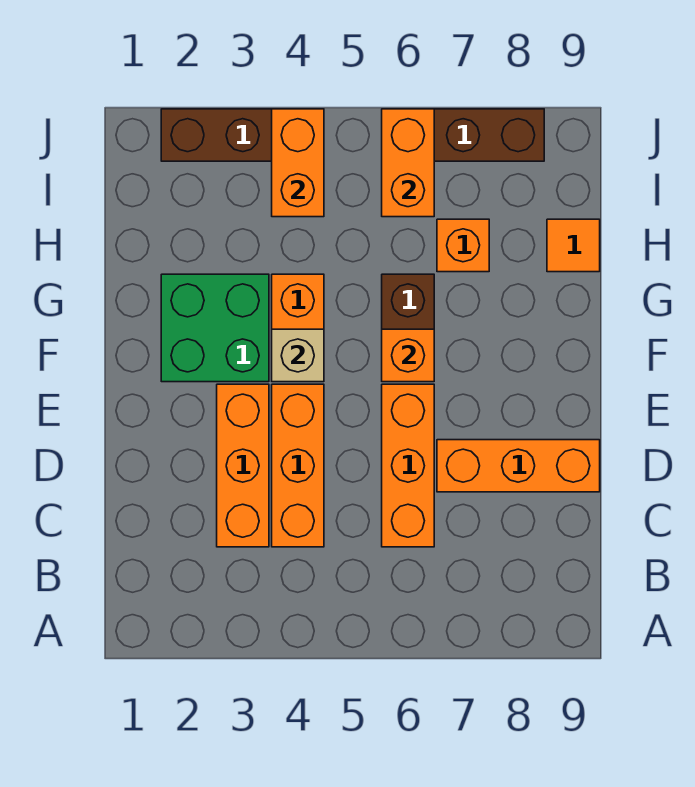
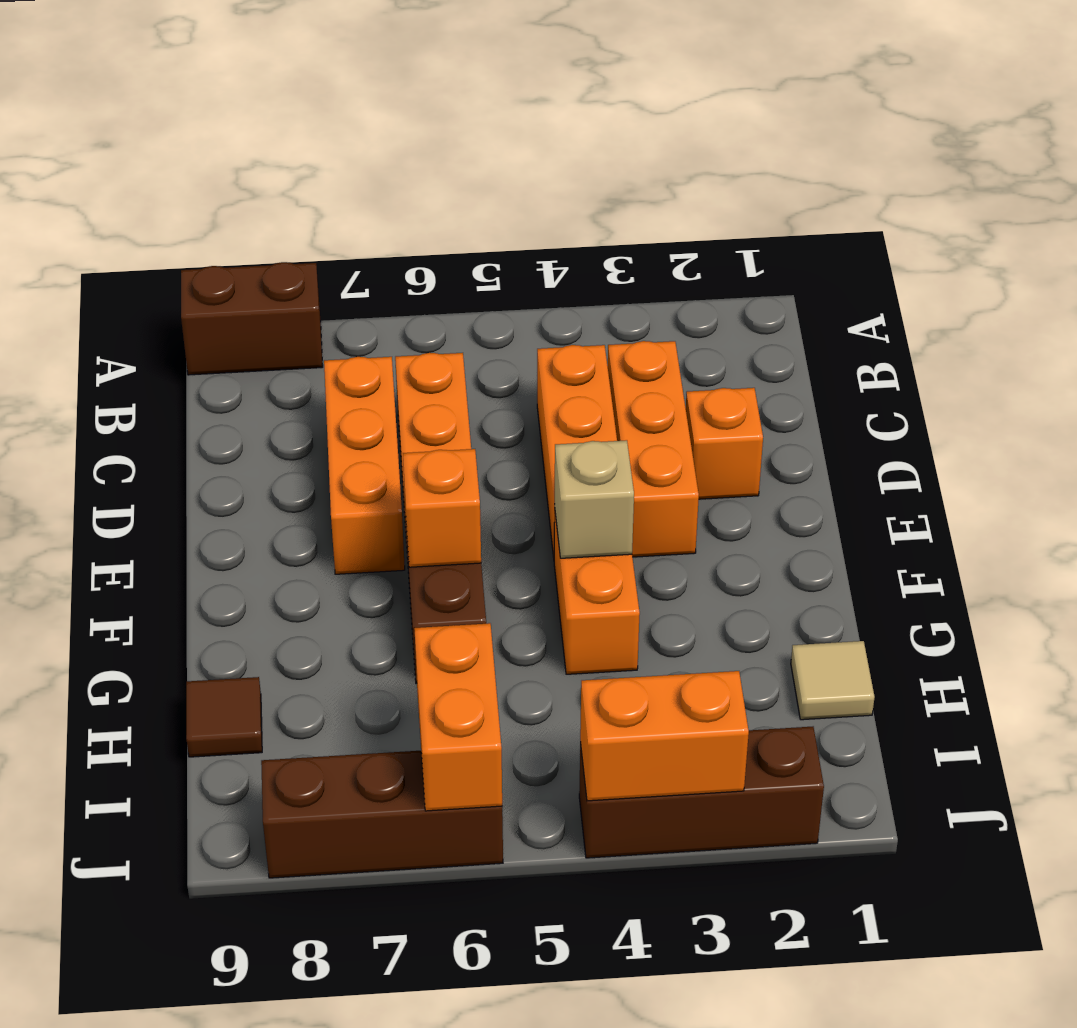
none -> brown 1x2 brick [181,262,323,375]
orange 1x3 brick [437,440,600,492] -> orange 1x3 brick turned to [324,357,405,574]
green 2x2 brick [161,274,269,382] -> none
none -> tan 1x1 tile [791,641,875,720]
orange 1x1 brick [437,219,489,272] -> orange 1x1 brick moved to [686,388,763,499]
orange 1x1 tile [547,219,600,272] -> brown 1x1 tile [186,677,262,757]
orange 1x2 brick [272,109,324,217] -> orange 1x2 brick turned to [580,671,749,801]

